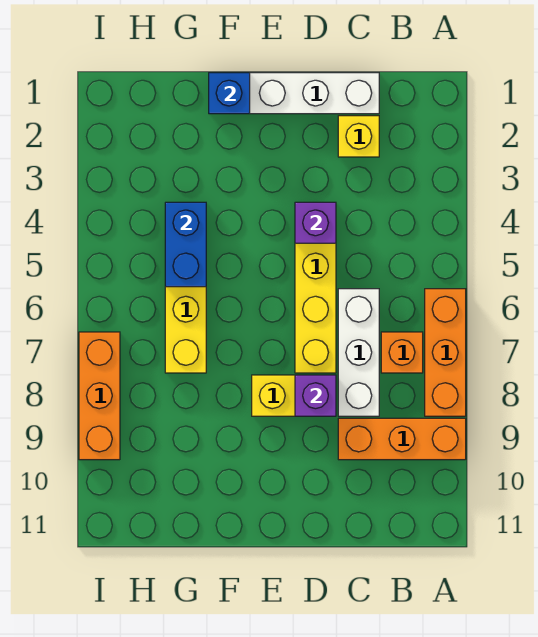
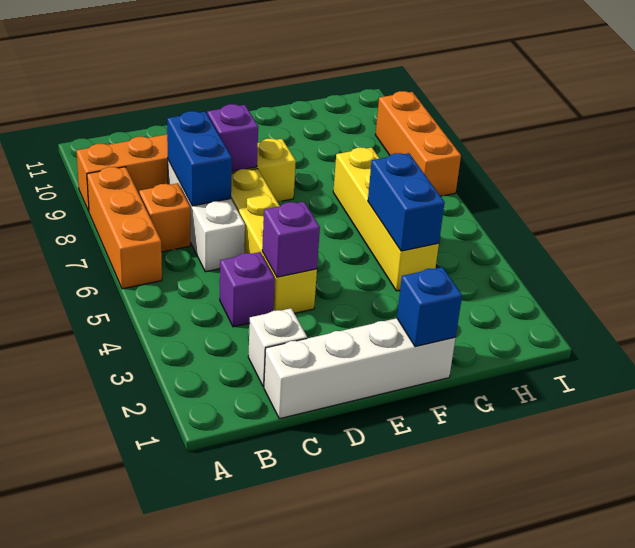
yellow 1x1 brick [338,116,379,157] -> white 1x1 brick [248,308,307,387]
none -> purple 1x1 brick [220,252,275,327]
none -> blue 1x2 brick [167,111,232,206]

